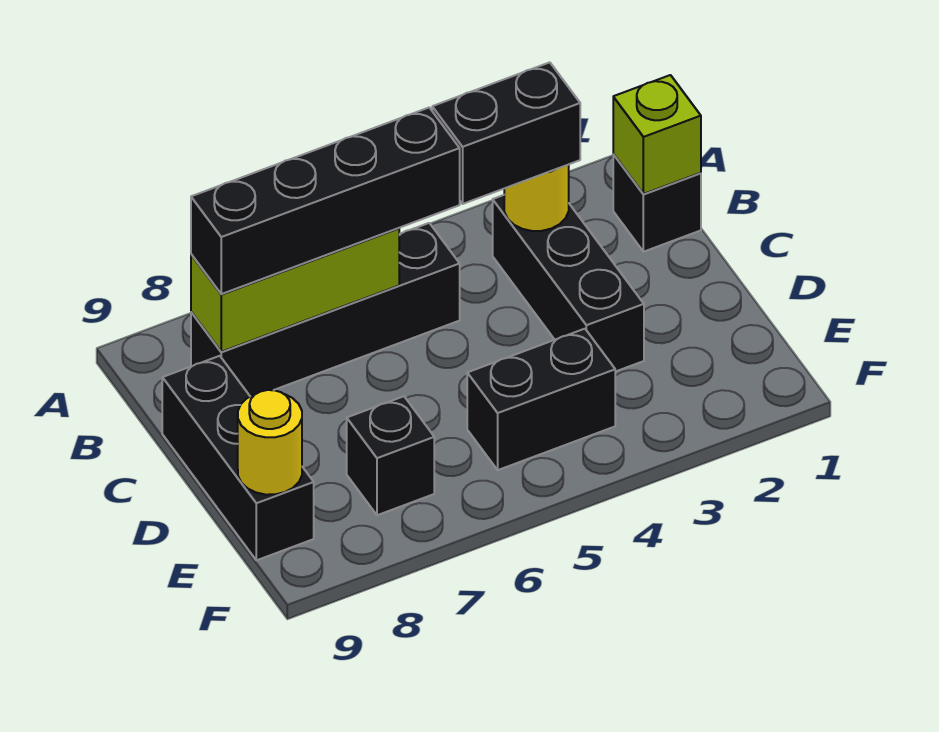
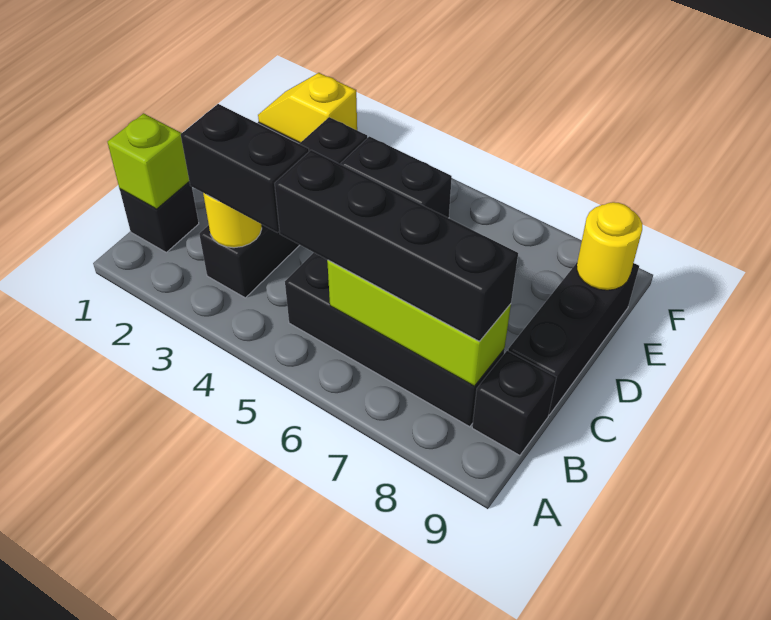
black 1x3 brick [493,195,644,372] -> black 1x4 brick [199,117,367,298]
black 1x1 brick [347,396,434,515] -> black 1x1 brick moved to [472,351,556,455]
none -> yellow 1x2 slope [258,73,357,143]

